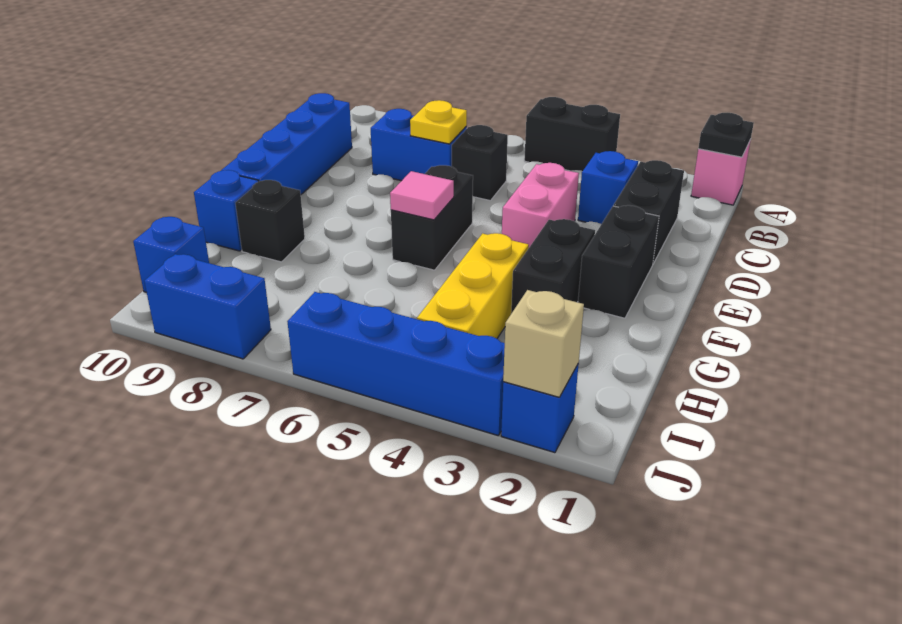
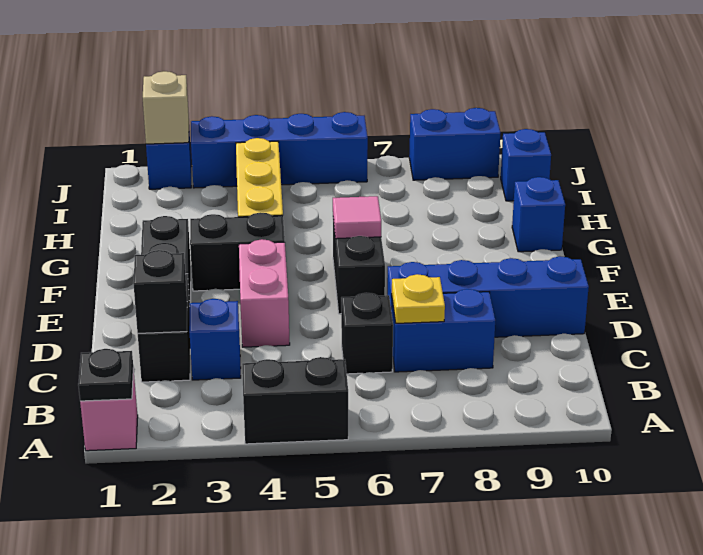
blue 1x4 brick [221,93,352,194] -> blue 1x4 brick turned to [387,256,589,337]
black 1x2 brick [511,219,595,314] -> black 1x2 brick turned to [190,212,285,291]
black 1x1 brick [235,180,305,262] -> black 1x1 brick moved to [133,250,187,333]

